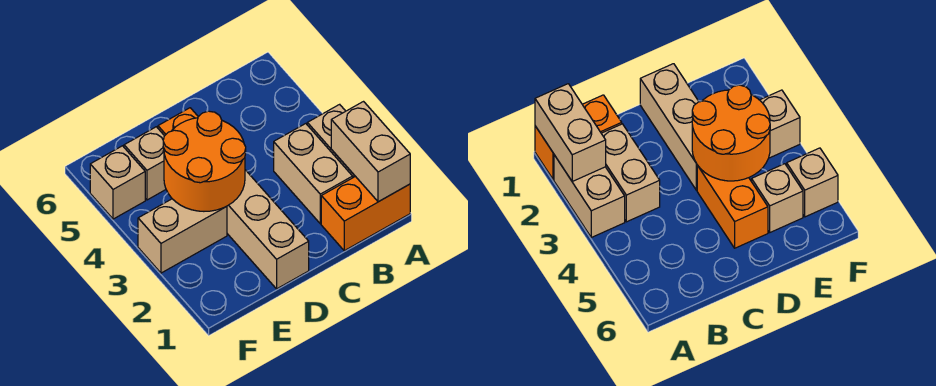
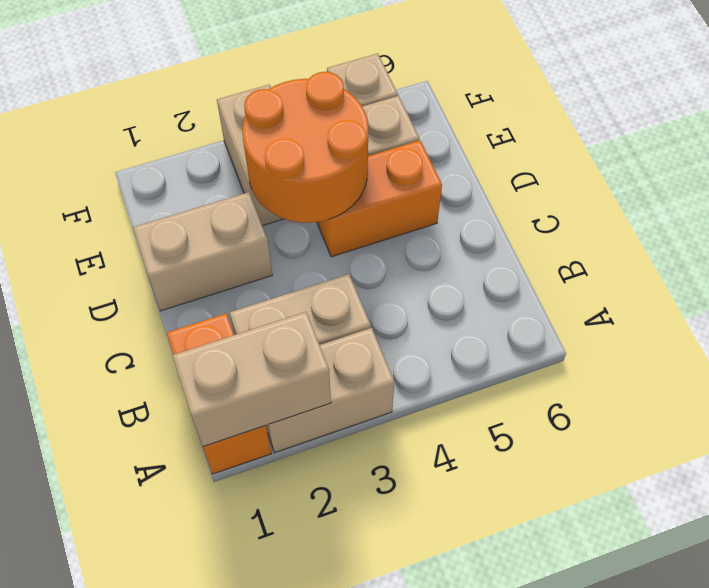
tan 1x3 brick [227,170,309,289] -> tan 1x2 brick [133,192,272,311]

